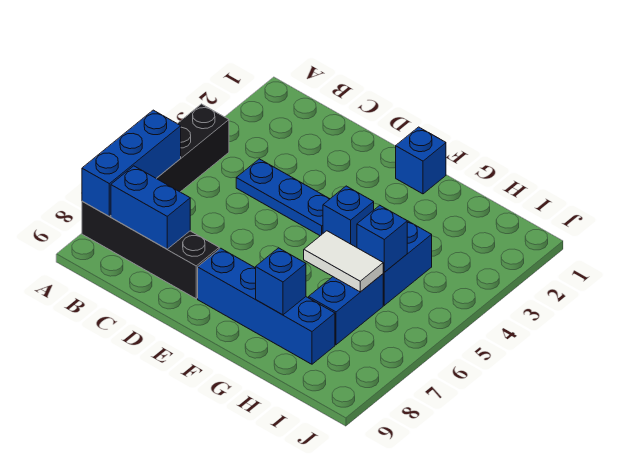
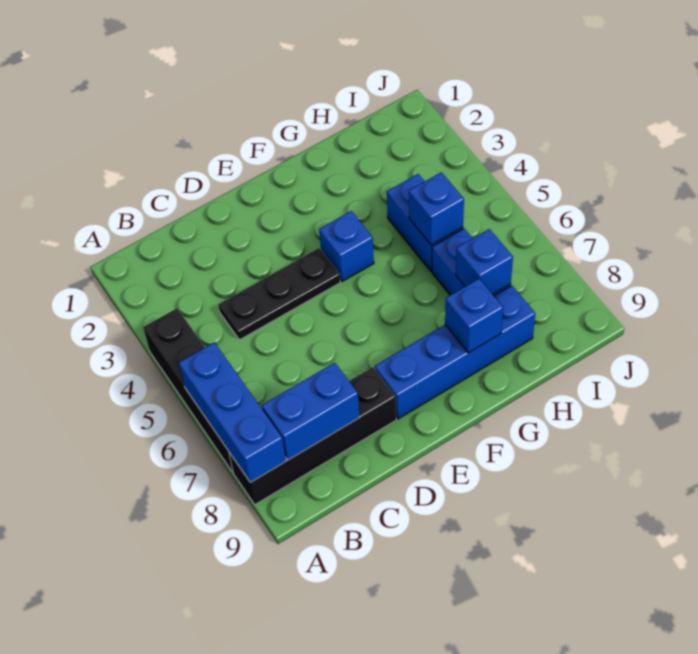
blue 1x3 plate [236,159,329,236] -> black 1x3 plate [218,248,340,340]
blue 1x1 brick [396,127,446,194] -> blue 1x1 brick moved to [456,229,513,294]
white 1x2 tile [304,231,383,292] -> none

